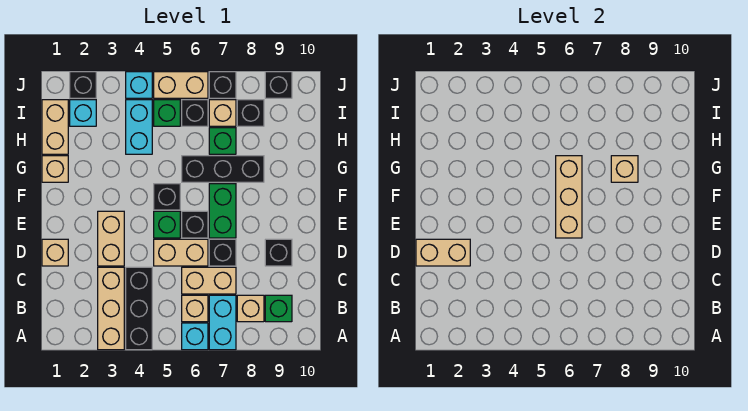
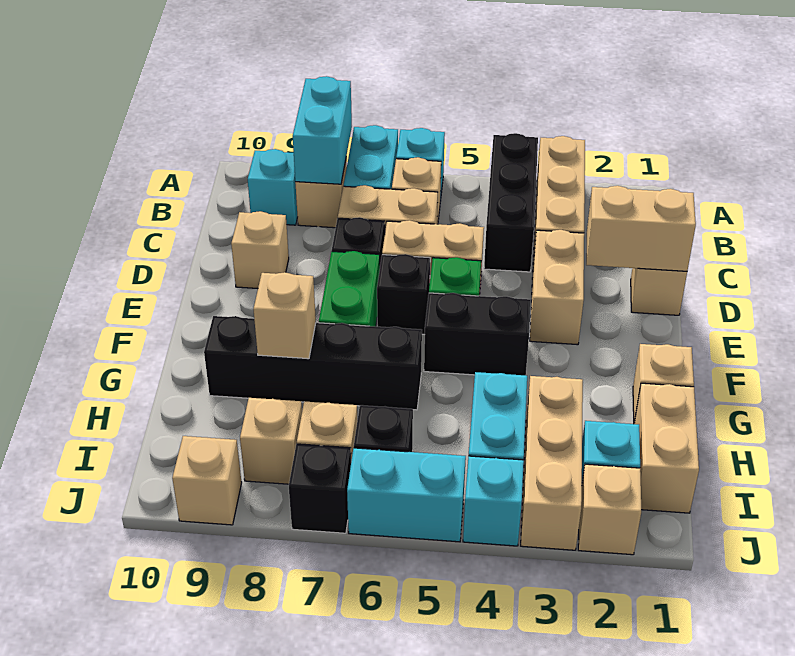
none -> cyan 1x2 brick [293,76,352,184]
green 1x1 brick [265,295,292,322] -> cyan 1x1 brick [248,149,297,225]
black 1x1 brick [265,239,292,266] -> tan 1x1 brick [231,211,289,288]
tan 1x3 brick [556,156,582,238] -> tan 1x3 brick moved to [521,376,583,550]
black 1x1 brick [154,184,180,210] -> black 1x2 brick [424,293,531,375]
black 1x3 brick [182,156,264,182] -> black 1x4 brick [204,316,422,410]
green 1x1 brick [209,128,236,154] -> none
green 1x1 brick [154,100,180,126] -> none
black 1x1 brick [237,100,264,126] -> tan 1x1 brick [240,398,302,484]
black 1x1 brick [70,72,96,98] -> tan 1x1 brick [578,464,641,555]
tan 1x2 brick [154,72,208,98] -> cyan 1x2 brick [347,448,466,542]
black 1x1 brick [265,72,292,98] -> tan 1x1 brick [172,436,242,525]

